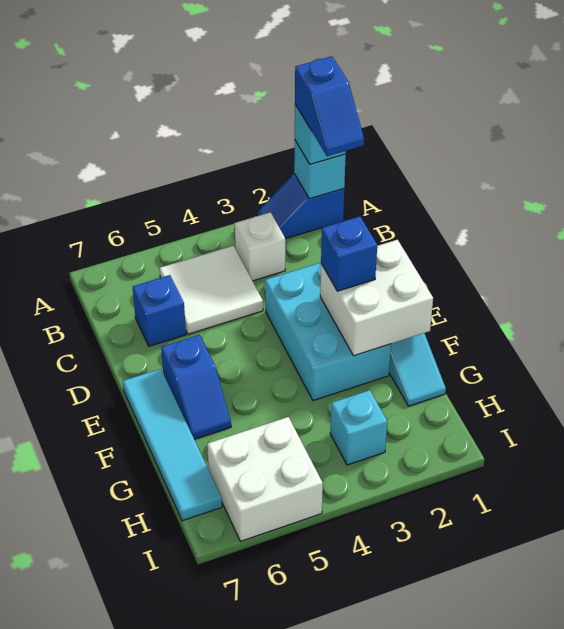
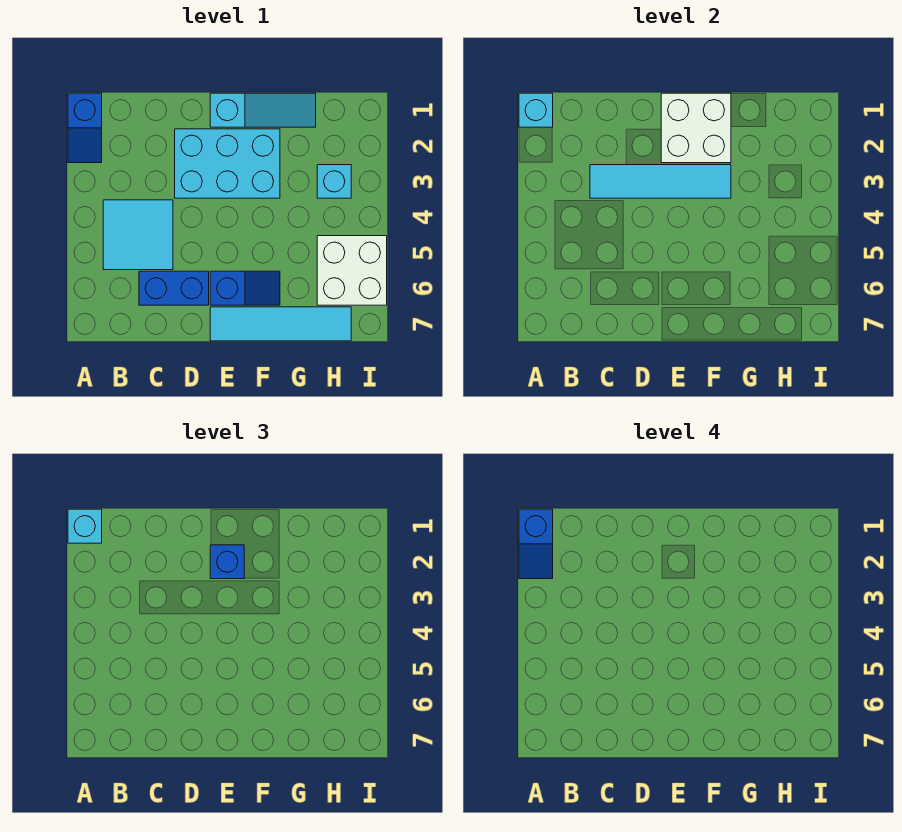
blue 1x2 slope [295,56,364,156] -> blue 1x2 slope turned to [519,509,553,579]
white 1x1 brick [235,212,285,281] -> none
white 2x2 tile [160,246,263,334] -> cyan 2x2 tile [103,200,173,270]
none -> cyan 1x4 tile [590,165,731,198]
blue 1x1 brick [133,275,186,346] -> blue 1x2 brick [139,271,209,305]

